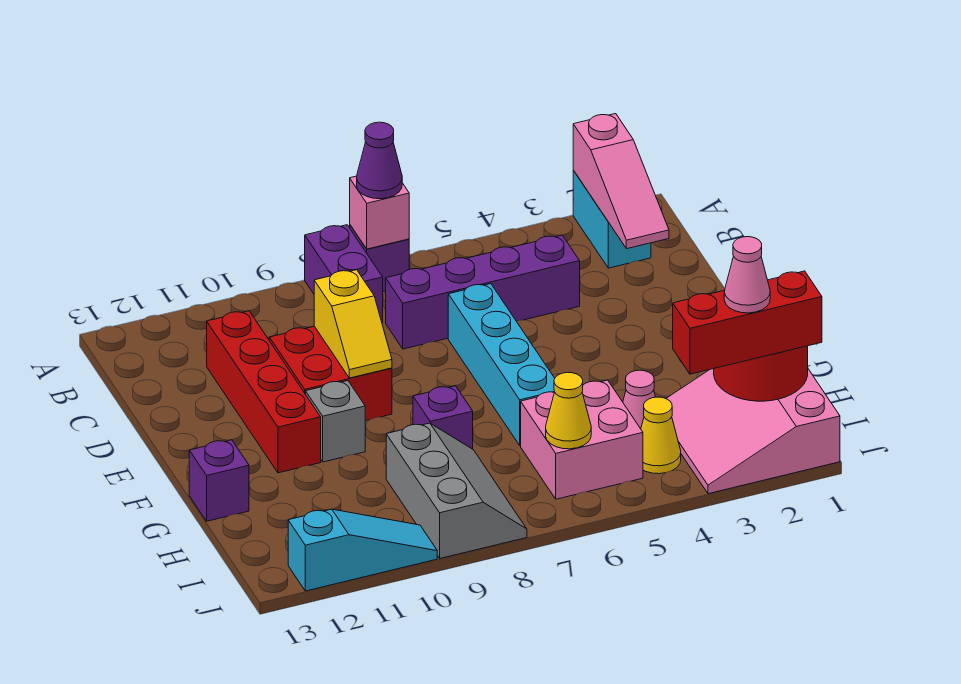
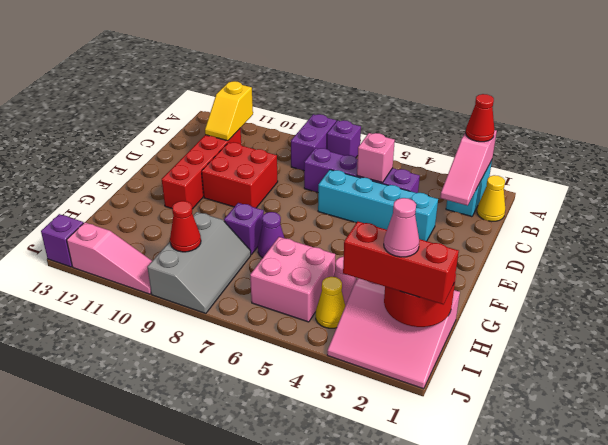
none -> red 1x1 cone [466,94,494,142]
pink 1x1 brick [350,176,409,249] -> pink 1x1 brick moved to [357,133,395,183]
purple 1x1 cone [357,122,402,199] -> purple 1x1 cone moved to [258,212,284,258]
cyan 1x4 brick [448,284,555,446] -> cyan 1x4 brick turned to [318,170,438,241]
yellow 1x2 slope [314,270,392,378] -> yellow 1x2 slope moved to [205,81,253,141]
grey 1x1 brick [306,381,365,462] -> none
purple 1x1 brick [189,440,249,521] -> purple 1x1 brick moved to [41,214,83,267]
pink 3x3 slope [666,369,840,494] -> pink 3x3 slope turned to [327,278,460,389]
yellow 1x1 cone [546,373,591,449] -> yellow 1x1 cone moved to [477,175,505,222]
none -> red 1x1 cone [170,201,201,252]
cyan 1x3 slope [288,509,437,591] -> pink 1x3 slope [67,222,152,294]

